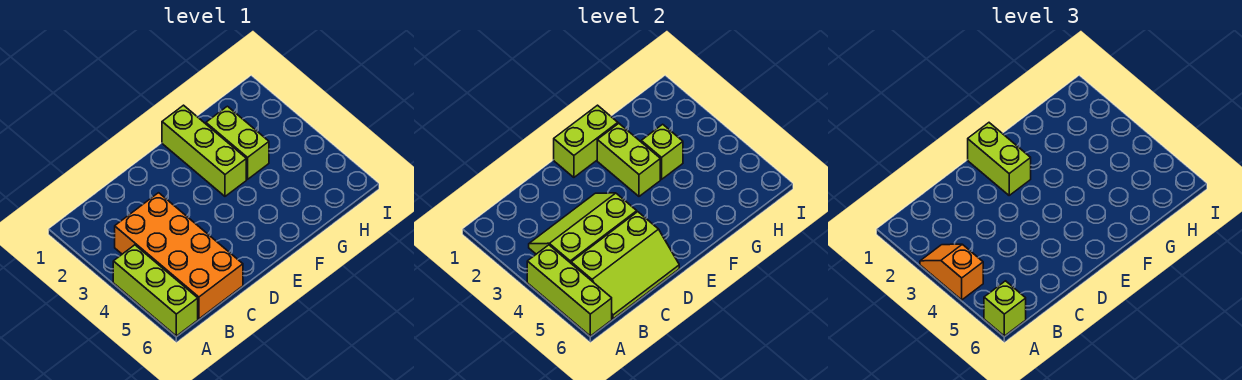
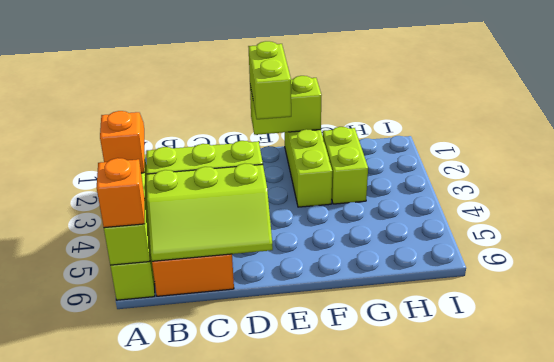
lime 1x1 brick [984,281,1026,336] -> orange 1x1 brick [97,158,145,228]
lime 1x2 brick [597,124,660,196] -> none
lime 1x1 brick [641,124,683,179] -> none

